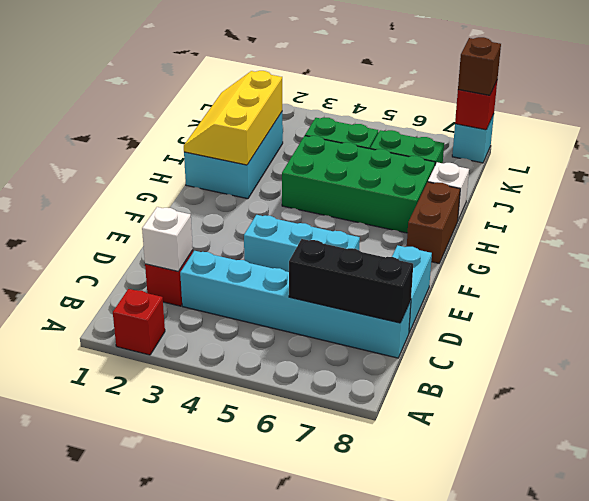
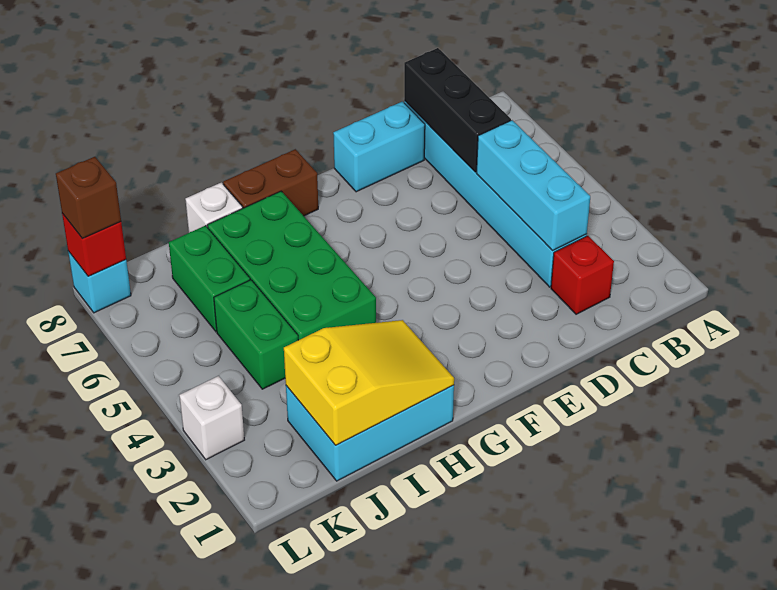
red 1x1 brick [113,289,165,355] -> none
white 1x1 brick [142,207,193,271] -> white 1x1 brick moved to [179,376,244,460]
cyan 1x3 brick [244,215,360,272] -> cyan 1x3 brick moved to [476,120,590,251]
yellow 2x3 slope [184,71,282,165] -> yellow 2x3 slope turned to [284,320,454,445]

